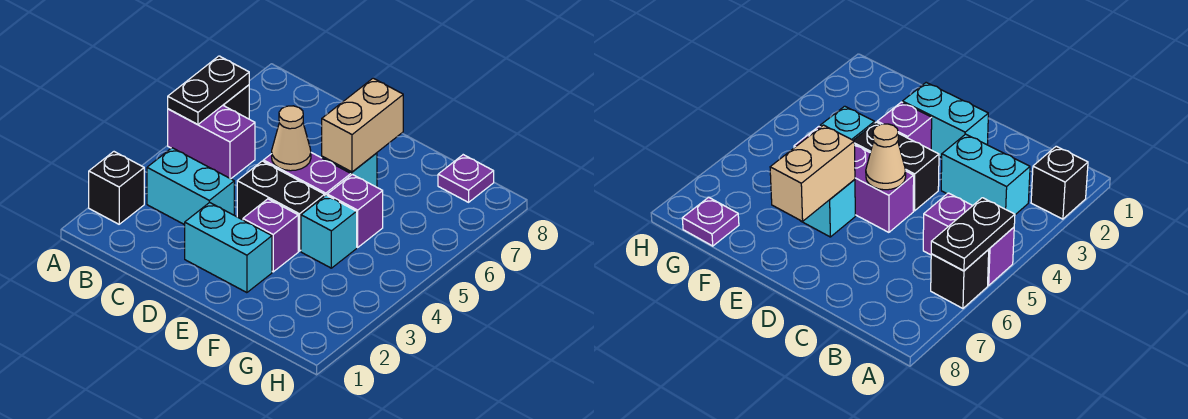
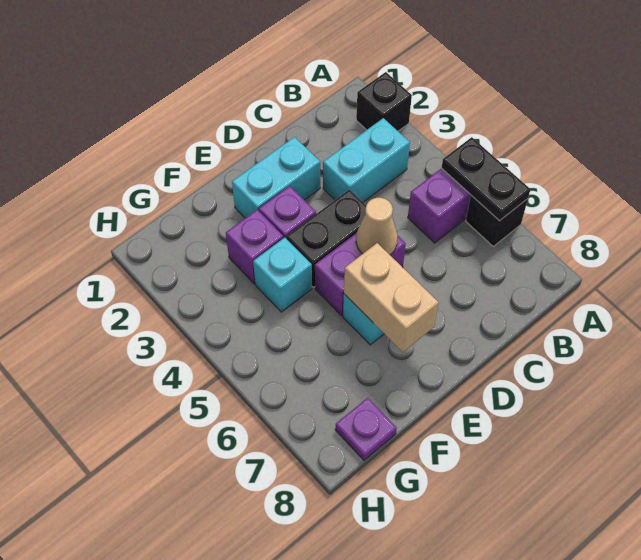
purple 1x1 brick [327,175,383,247] -> purple 1x1 brick moved to [226,210,284,284]

